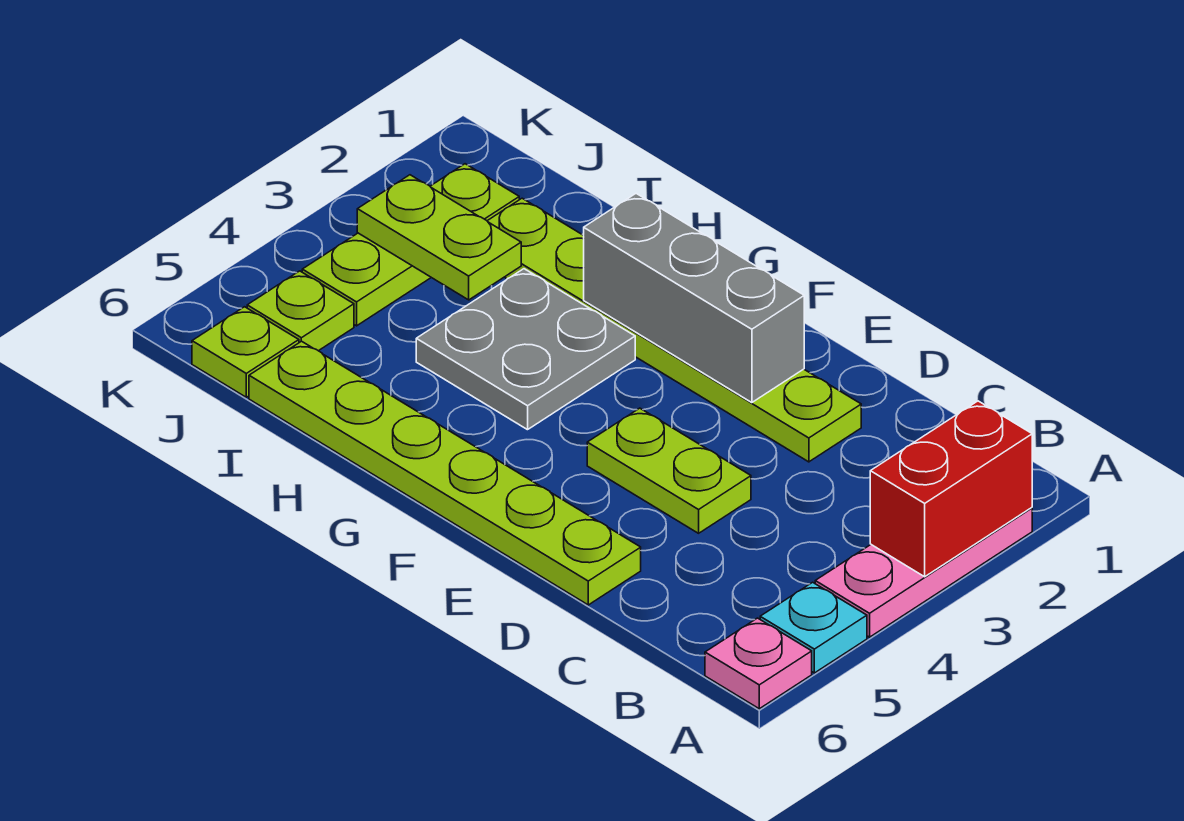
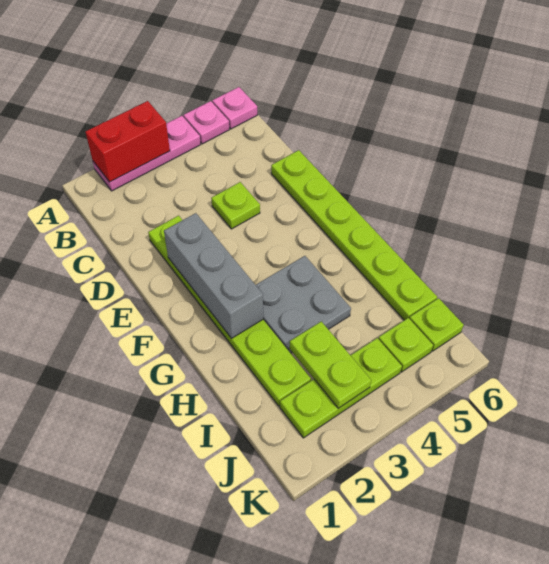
cyan 1x1 plate [760,582,867,673] -> pink 1x1 plate [183,101,229,144]
lime 1x2 plate [587,408,751,533] -> lime 1x1 plate [211,182,260,229]

